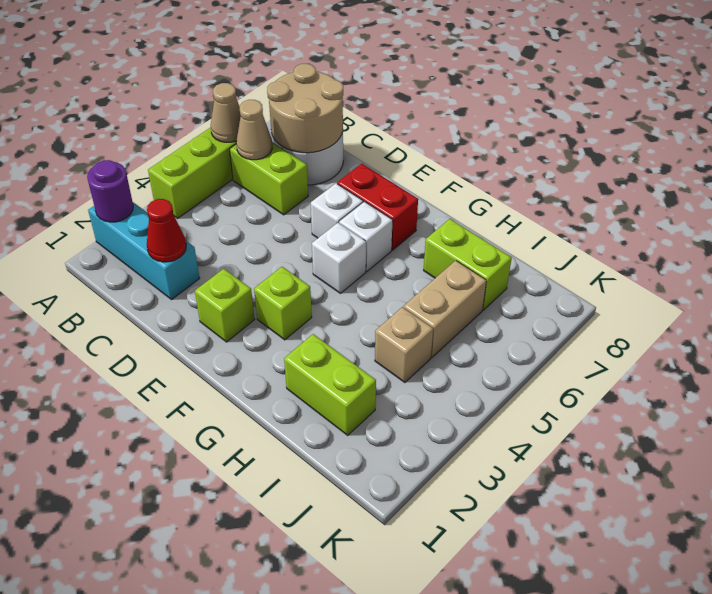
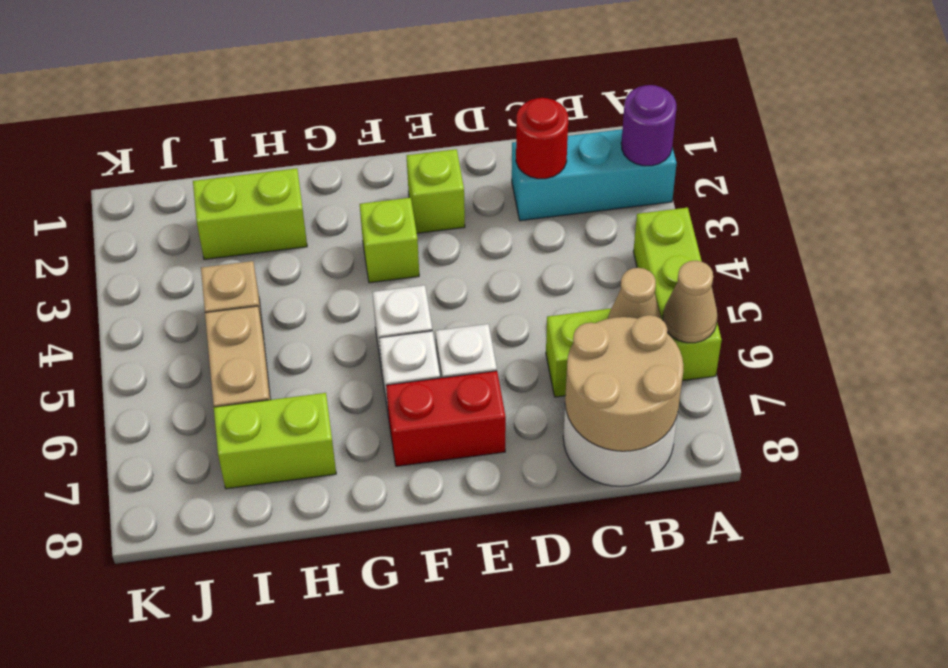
red 1x1 cone [147,199,186,262] -> red 1x1 round brick [516,98,568,179]

